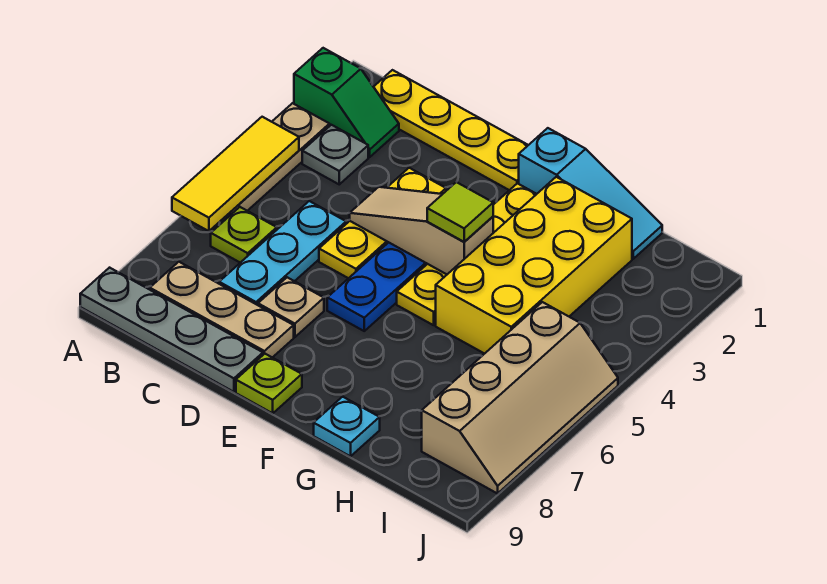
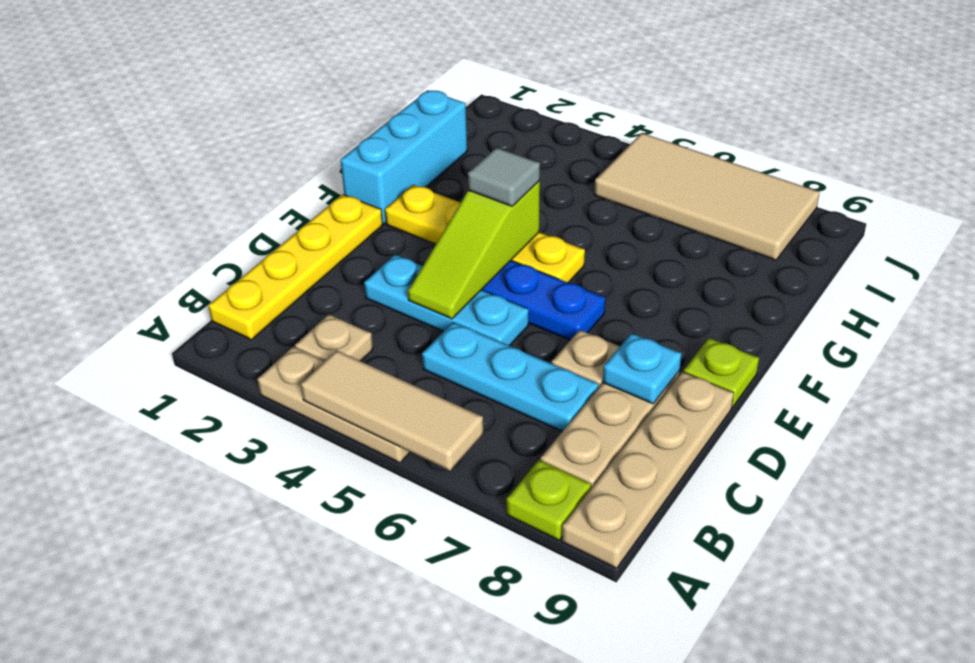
green 1x2 slope [294,48,399,157] -> none
yellow 1x3 tile [172,117,299,231] -> tan 1x3 tile [301,350,483,471]
grey 1x4 plate [80,268,263,392] -> tan 1x4 plate [562,372,734,568]
grey 1x1 plate [302,125,368,184] -> tan 1x1 plate [295,314,373,361]
lime 1x1 plate [211,207,277,263] -> lime 1x1 plate moved to [507,460,591,540]
yellow 1x3 plate [319,168,446,278] -> cyan 1x3 plate [364,255,529,346]
tan 1x3 slope [350,187,493,274] -> lime 1x3 slope [408,181,540,319]
cyan 1x3 slope [519,128,662,259] -> cyan 1x3 brick [341,90,467,224]
lime 1x1 tile [427,182,493,242] -> grey 1x1 tile [468,147,540,206]
yellow 2x4 brick [436,177,632,354] -> none
cyan 1x1 plate [314,397,380,456] -> cyan 1x1 plate moved to [603,333,682,404]
tan 2x4 slope [422,302,618,494] -> tan 2x4 tile [594,133,820,260]

